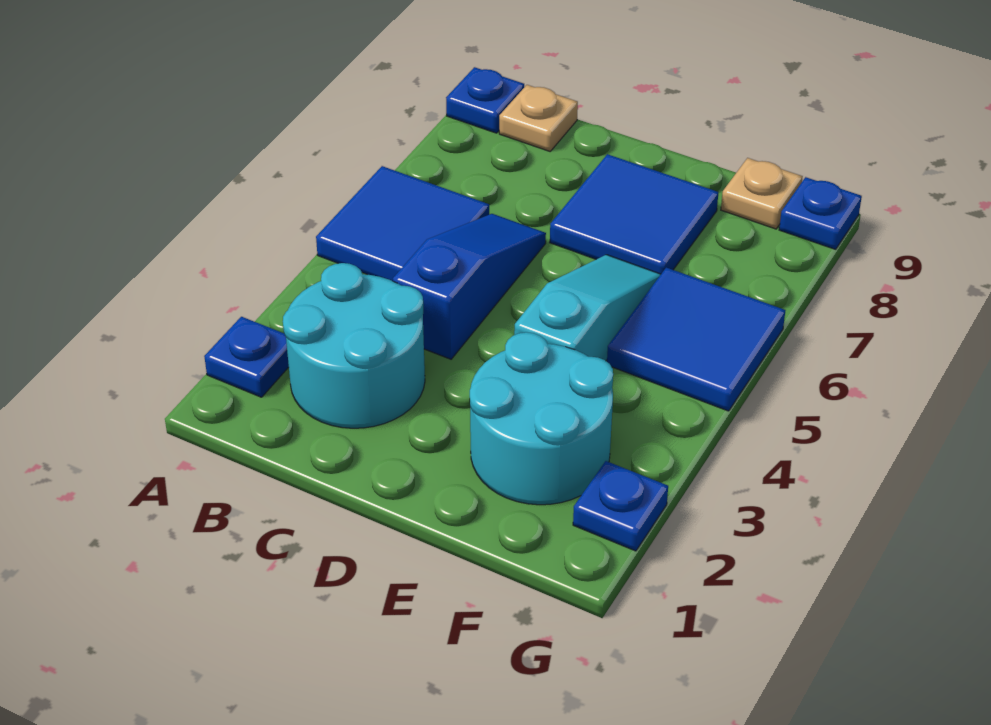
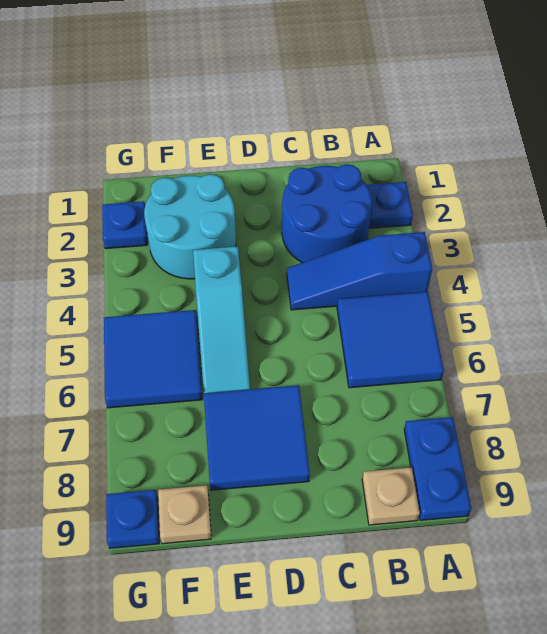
blue 1x1 plate [446,67,524,133] -> blue 1x2 plate [404,417,471,520]
cyan 2x2 round brick [283,263,425,428] -> blue 2x2 round brick [282,164,372,263]
blue 1x3 slope [393,214,546,359] -> blue 1x3 slope turned to [287,232,432,310]

